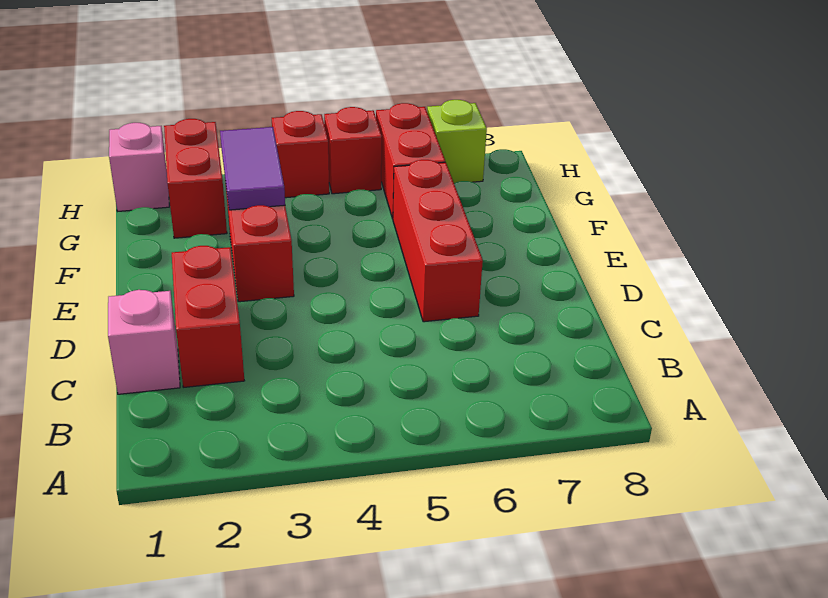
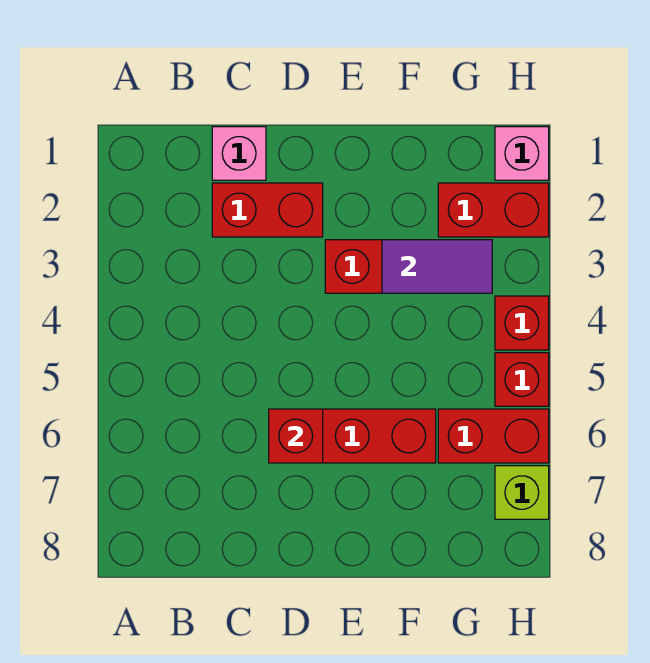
none -> red 1x1 brick [269,409,323,463]

